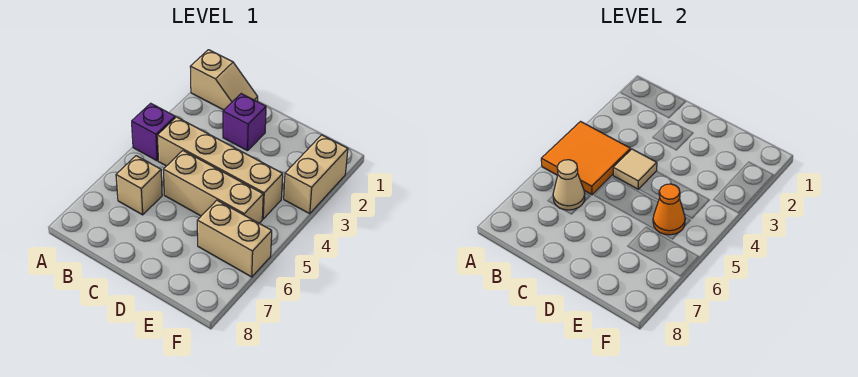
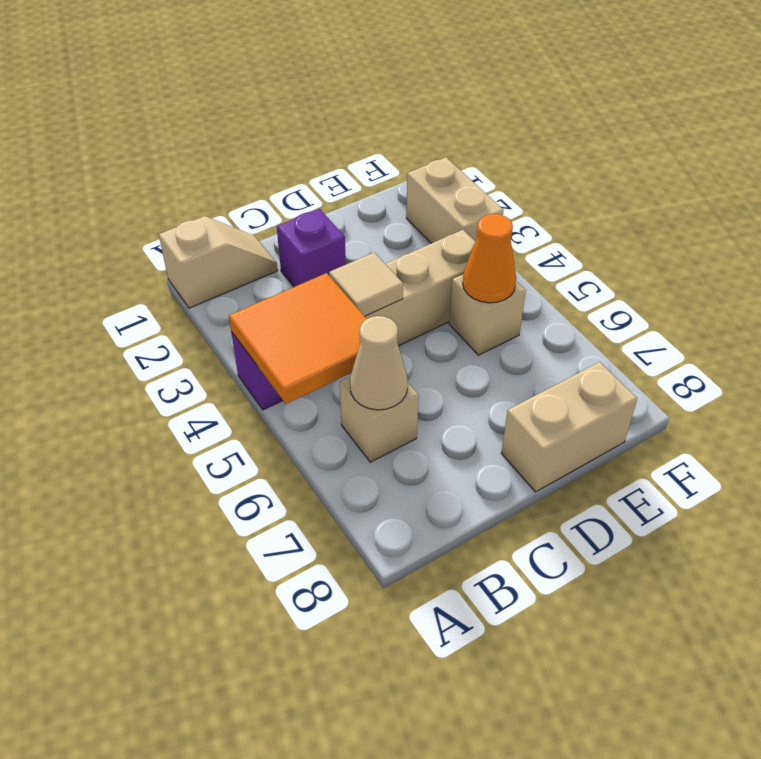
tan 1x3 brick [163,151,263,223] -> tan 1x1 brick [449,274,526,355]
tan 1x2 brick [197,200,272,277] -> tan 1x2 brick moved to [501,362,637,492]

